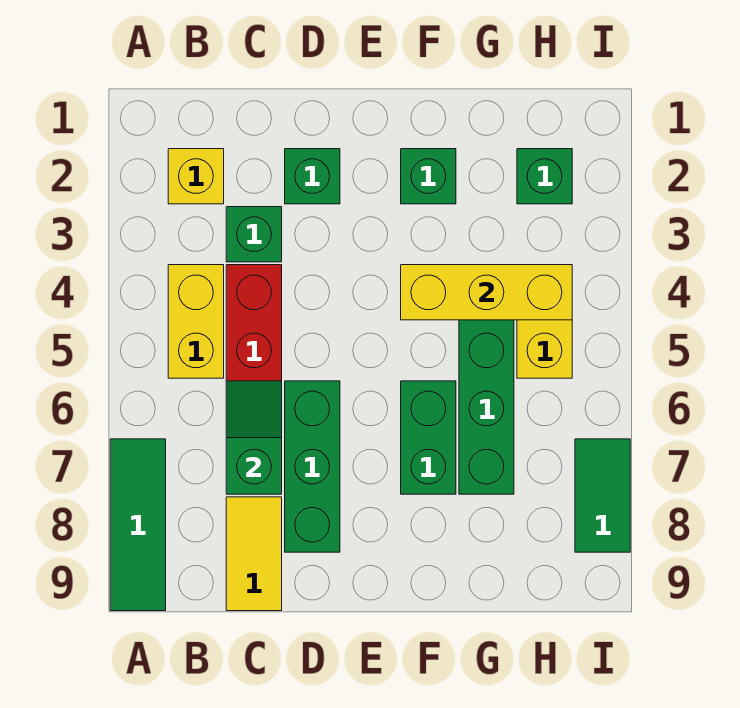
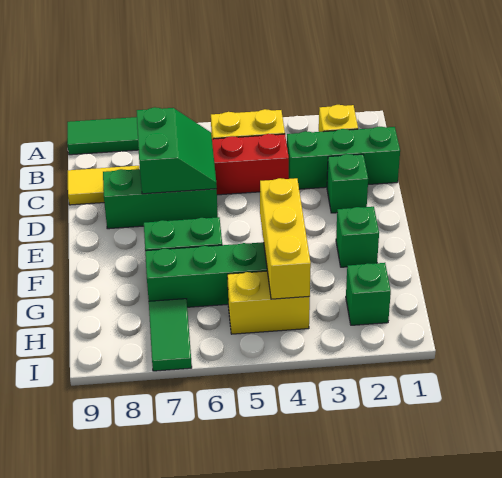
green 1x1 brick [226,207,282,262] -> green 1x3 brick [287,127,400,189]
green 1x2 slope [226,381,282,494] -> green 2x2 slope [137,107,217,194]
green 1x2 tile [575,439,630,552] -> green 1x2 tile turned to [149,299,192,371]

